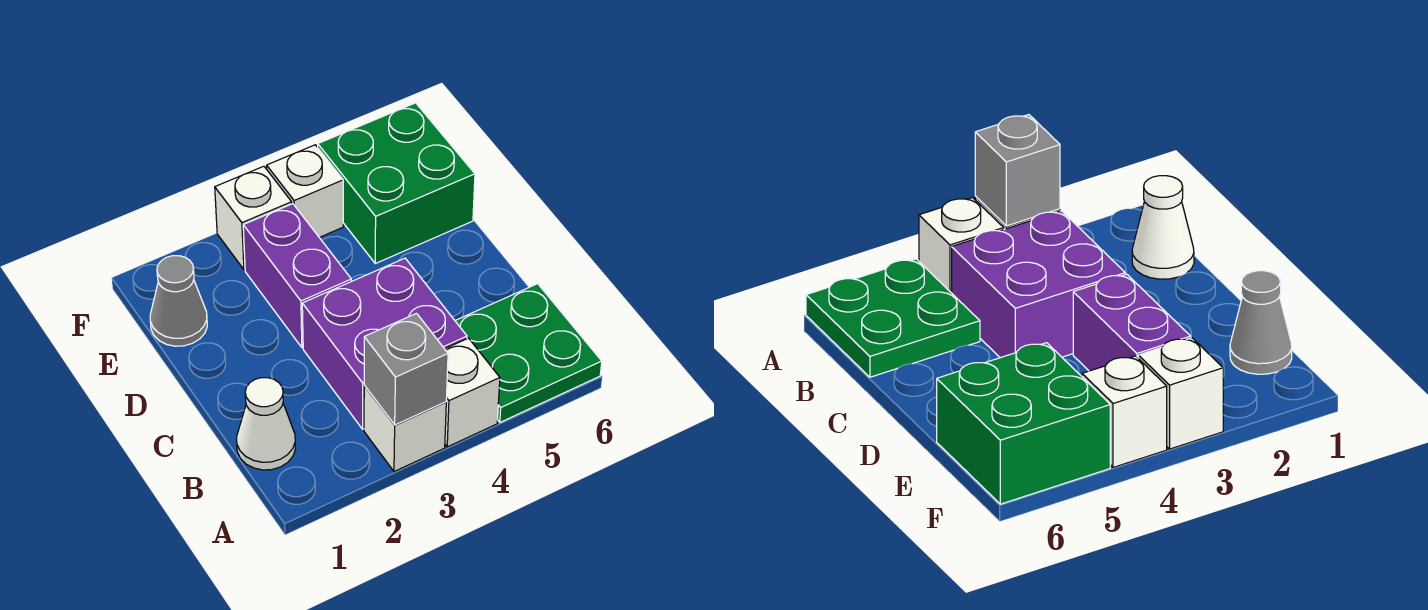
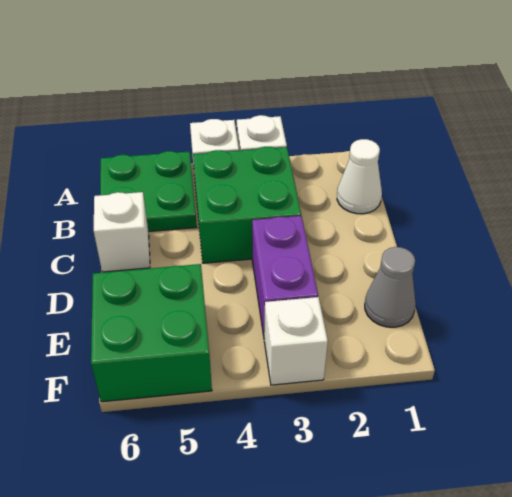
grey 1x1 brick [364,313,448,425] -> none
purple 2x2 brick [302,258,467,429] -> green 2x2 brick [193,147,301,263]
white 1x1 brick [267,145,343,237] -> white 1x1 brick moved to [94,192,150,272]

